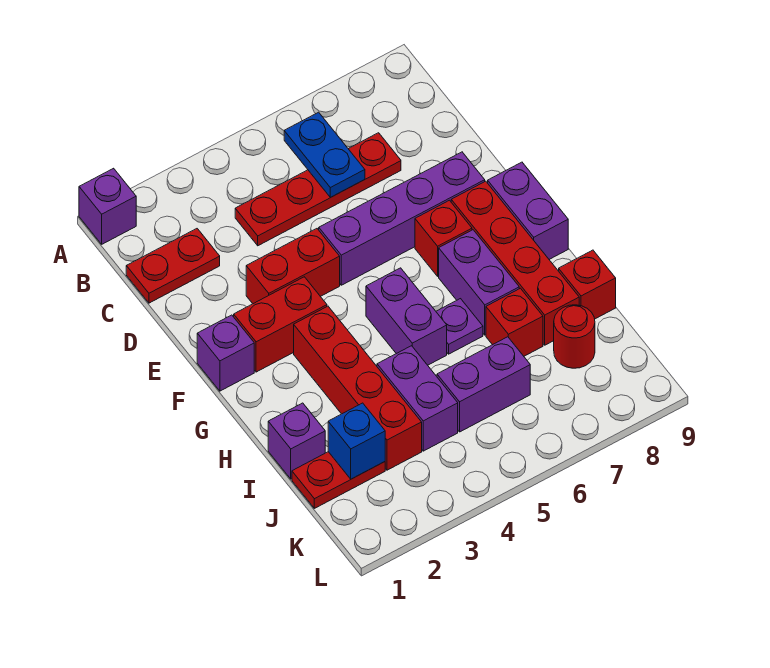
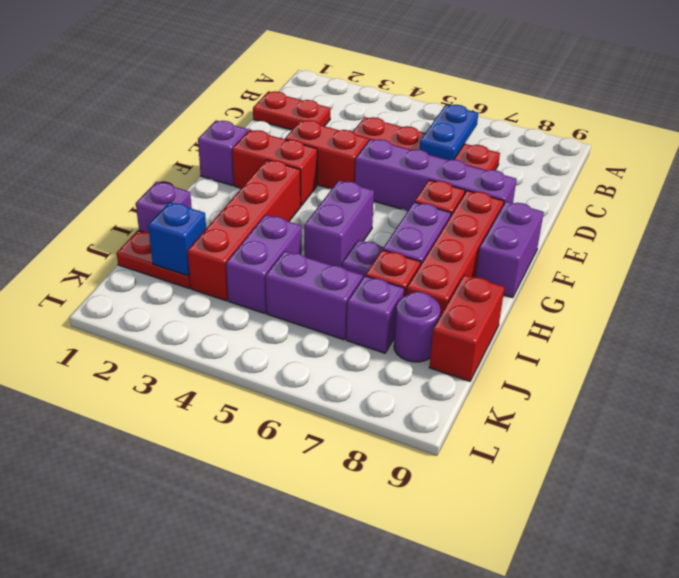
purple 1x1 brick [79,168,136,244] -> purple 1x1 brick moved to [346,276,404,353]
red 1x1 brick [559,250,616,319] -> red 1x2 brick [429,275,505,381]
red 1x1 round brick [554,305,595,368] -> purple 1x1 round brick [394,292,440,362]

